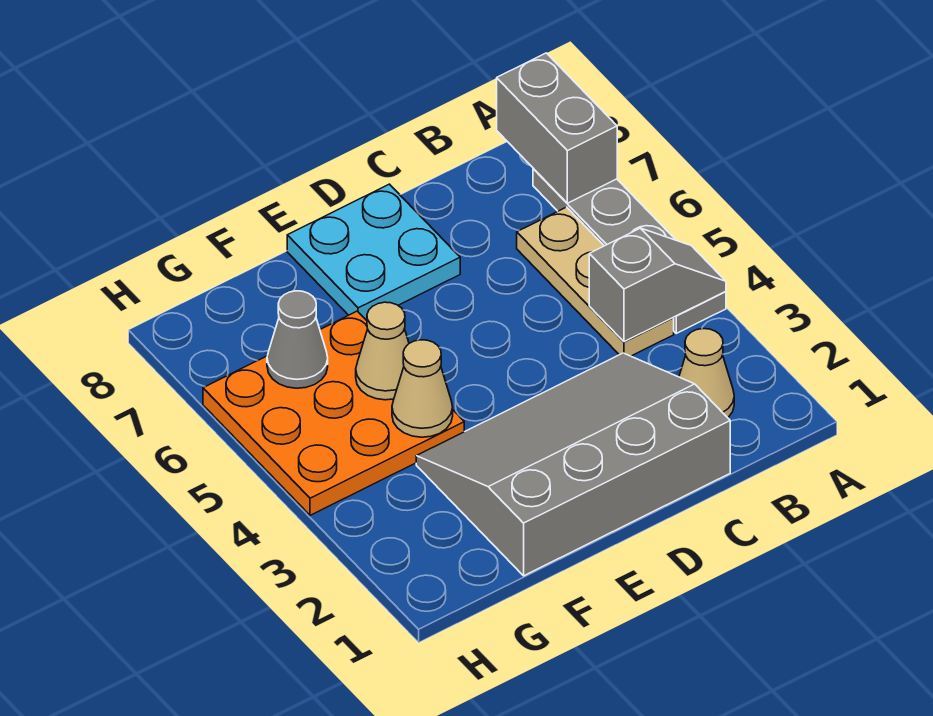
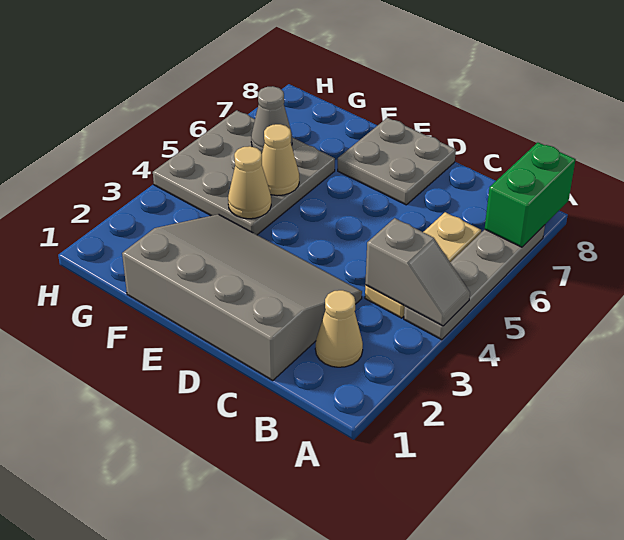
grey 1x2 brick [497,53,617,203] -> green 1x2 brick [485,142,576,247]
cyan 2x2 plate [287,184,460,320] -> grey 2x2 plate [338,118,456,205]
orange 3x3 plate [203,311,464,515] -> grey 3x3 plate [153,110,335,235]

